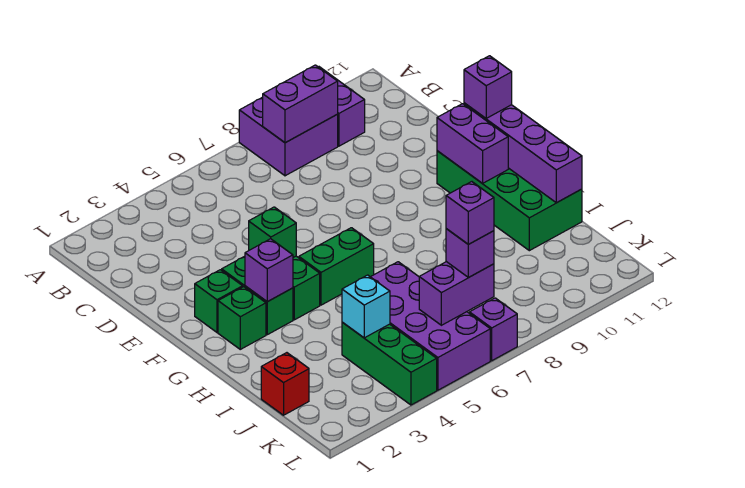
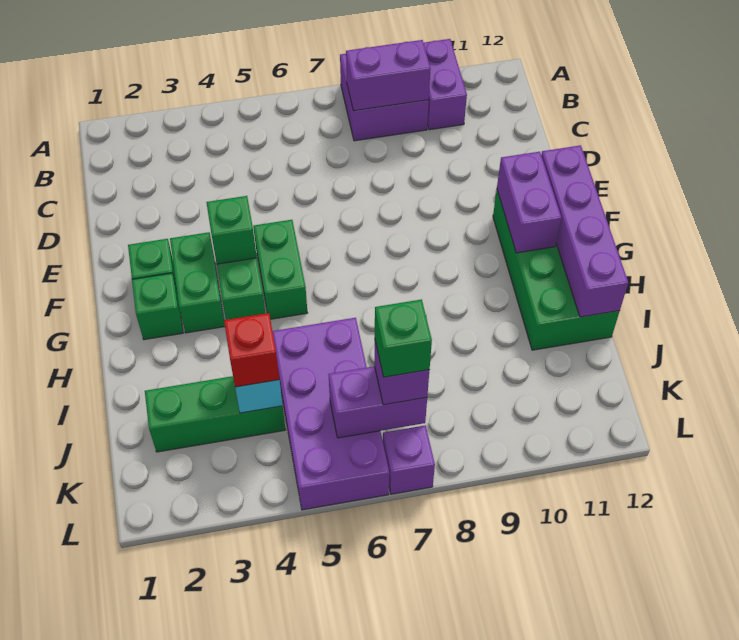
purple 1x1 brick [464,56,512,118] -> none
purple 1x1 brick [245,239,293,302] -> none
green 1x2 brick [299,228,374,305] -> green 1x2 brick turned to [253,220,307,319]
red 1x1 brick [261,353,309,415] -> red 1x1 brick moved to [224,313,279,387]
green 1x3 brick [342,322,437,405] -> green 1x3 brick turned to [145,376,286,452]
purple 1x1 brick [446,182,494,244] -> green 1x1 brick [375,299,432,377]

